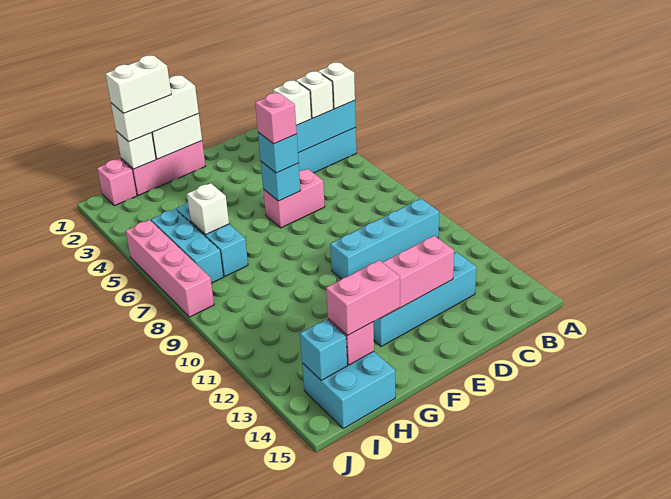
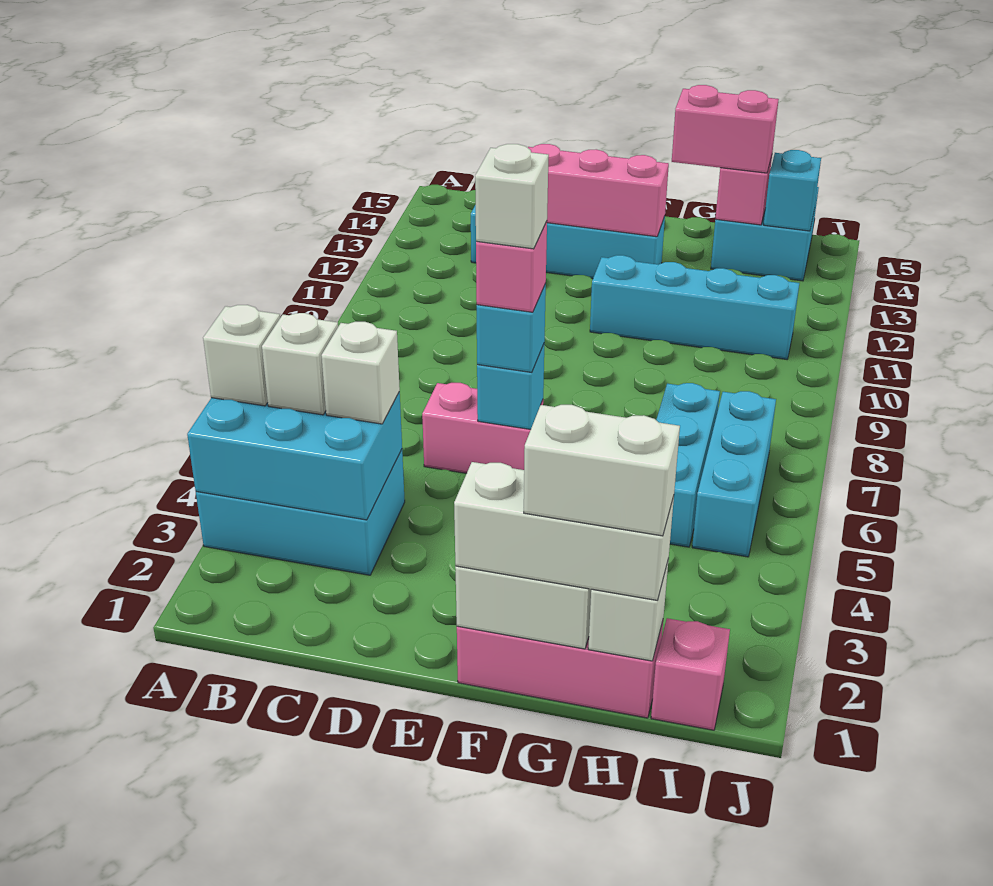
cyan 1x4 brick [330,199,439,279] -> cyan 1x4 brick moved to [590,255,799,359]
white 1x1 brick [187,183,229,235] -> white 1x1 brick moved to [475,144,549,249]
pink 1x4 brick [126,220,214,317] -> none

